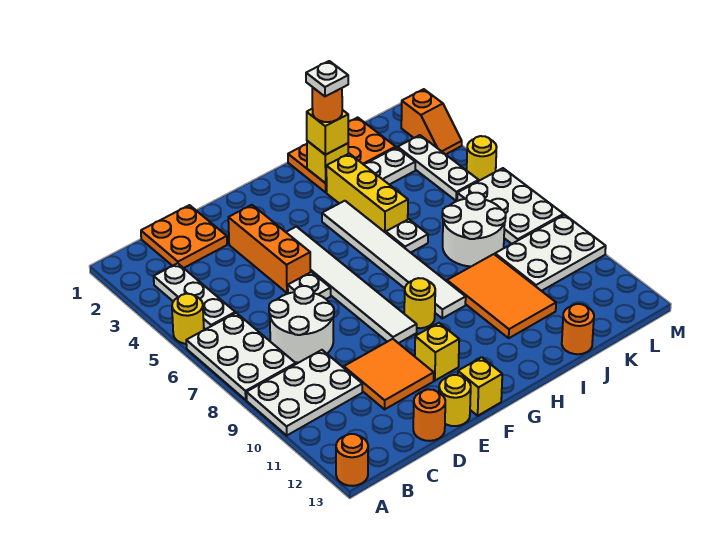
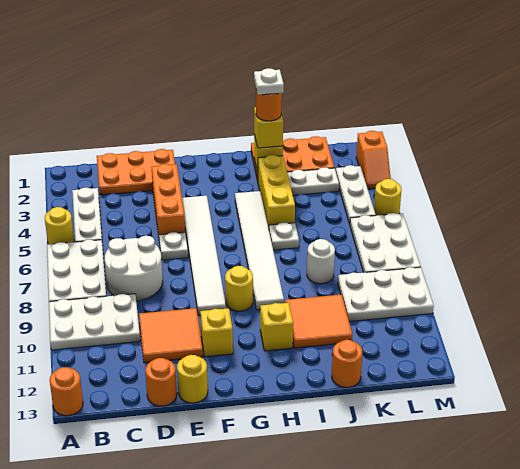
orange 2x2 plate [141,205,227,268] -> orange 2x3 plate [97,149,175,195]
yellow 1x1 brick [458,357,502,416] -> yellow 1x1 brick moved to [260,303,293,351]
orange 2x3 tile [447,254,556,338] -> orange 2x2 tile [285,295,352,348]
white 2x2 round brick [442,193,506,267] -> white 1x1 round brick [307,239,335,284]

